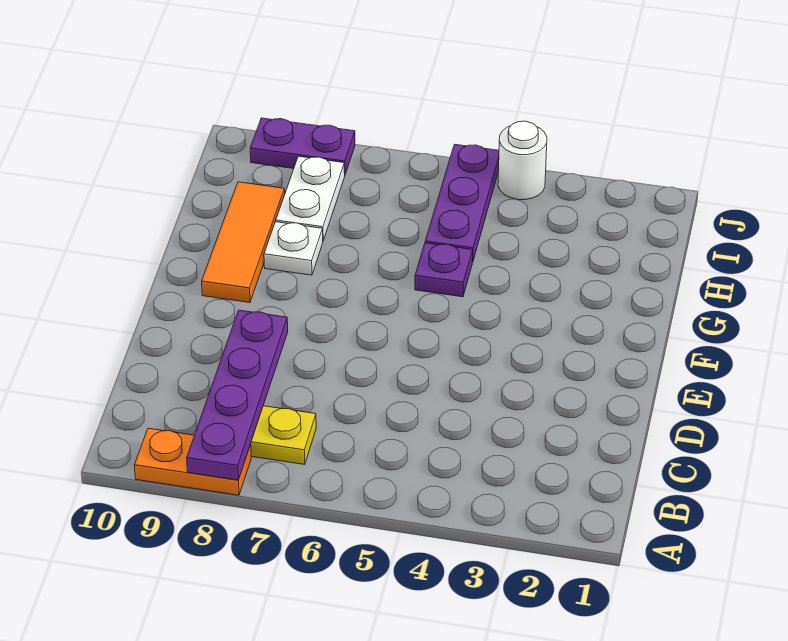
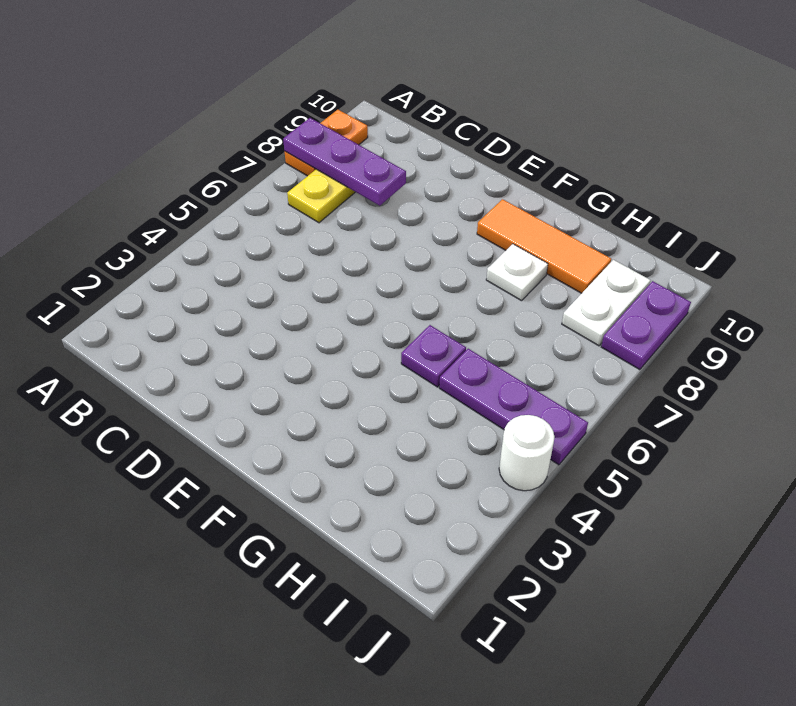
purple 1x4 plate [187,310,288,480] -> purple 1x3 plate [283,118,406,206]
white 1x2 plate [276,156,345,240] -> white 1x2 plate turned to [562,260,650,346]

